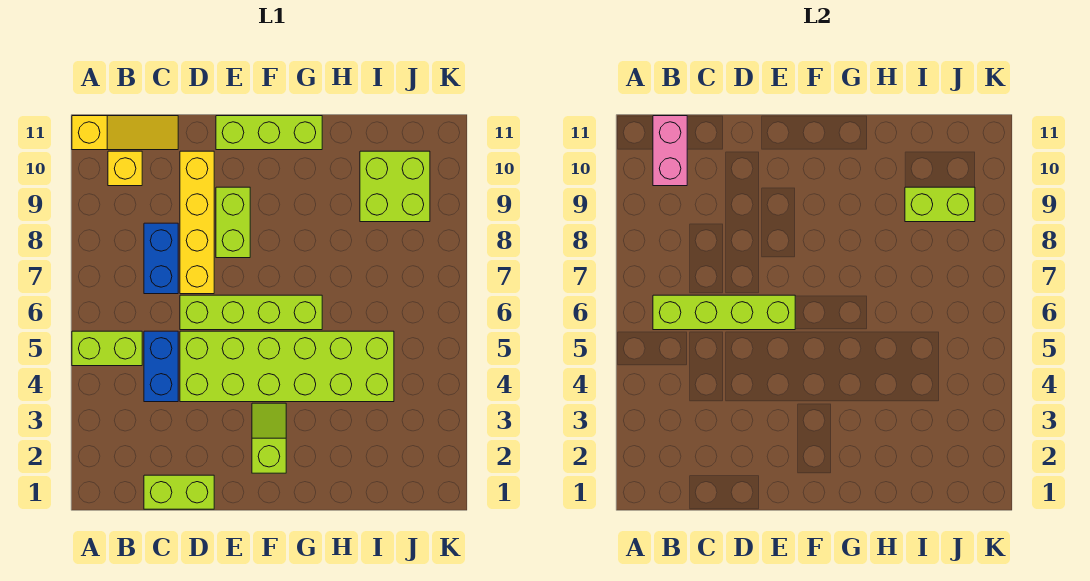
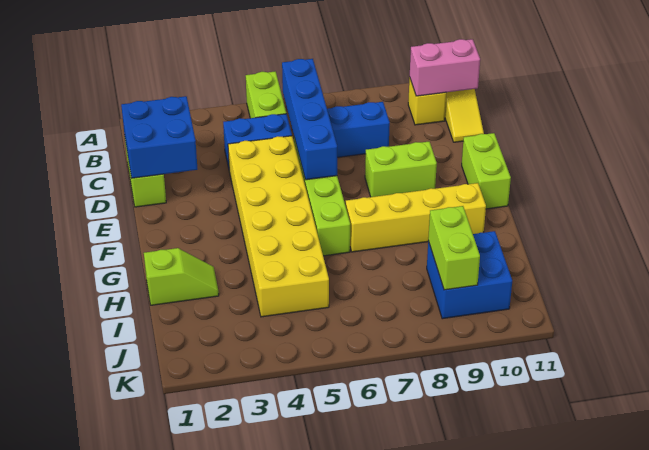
lime 1x4 brick [653,295,795,330] -> blue 1x4 brick [282,59,337,180]
none -> blue 2x2 brick [121,96,197,178]
lime 2x6 brick [180,331,394,402] -> yellow 2x6 brick [228,136,329,317]
yellow 1x4 brick [180,151,214,294] -> yellow 1x4 brick moved to [346,183,486,252]
lime 1x3 brick [216,116,322,150] -> lime 1x2 brick [462,133,511,209]
lime 1x2 slope [252,403,286,473] -> lime 1x2 slope moved to [144,248,219,305]
lime 2x2 brick [360,151,430,222] -> blue 2x2 brick [427,231,512,319]

